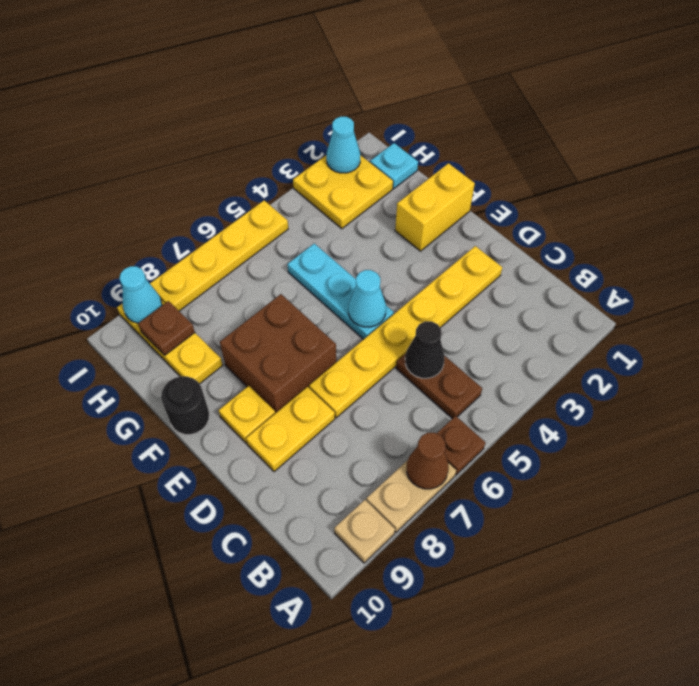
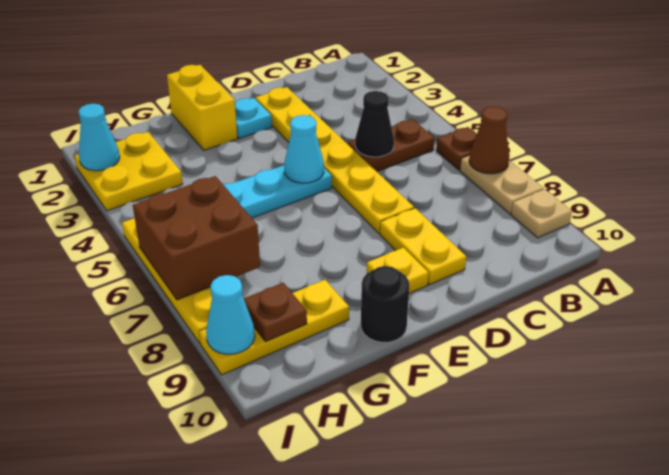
brown 2x2 brick [220,294,336,413] -> brown 2x2 brick moved to [133,176,260,300]
cyan 1x1 plate [370,143,418,189] -> cyan 1x1 plate moved to [235,98,272,139]

